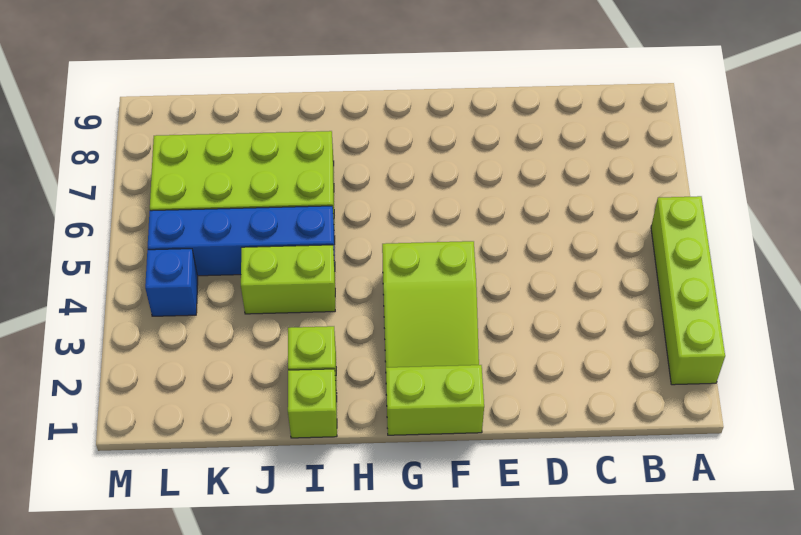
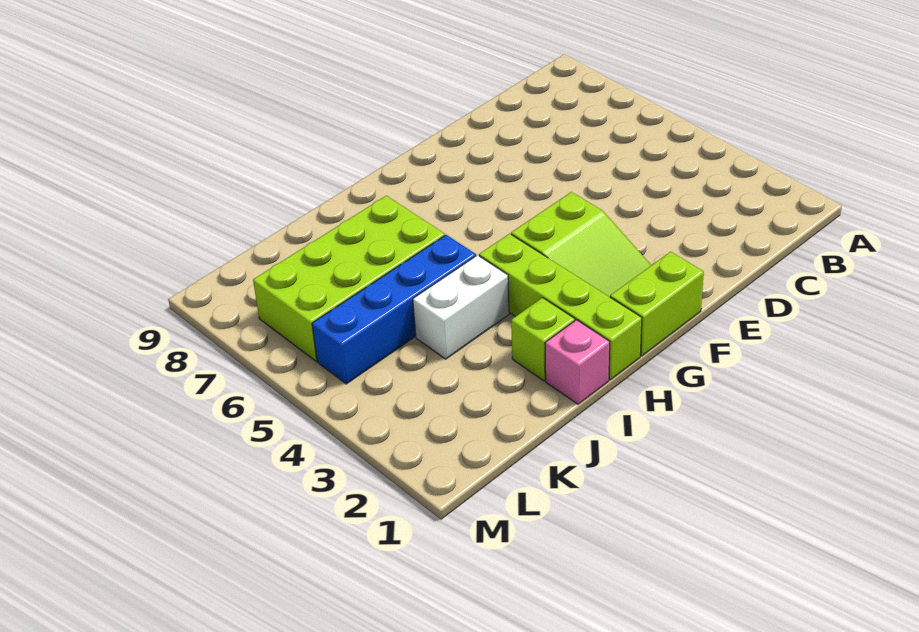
lime 1x4 brick [651,196,725,385] -> lime 1x4 brick moved to [479,234,642,380]
lime 1x1 brick [288,369,337,438] -> pink 1x1 brick [545,320,610,404]
lime 1x2 brick [241,245,335,314] -> white 1x2 brick [413,255,509,359]
blue 1x1 brick [145,249,198,316] -> none

